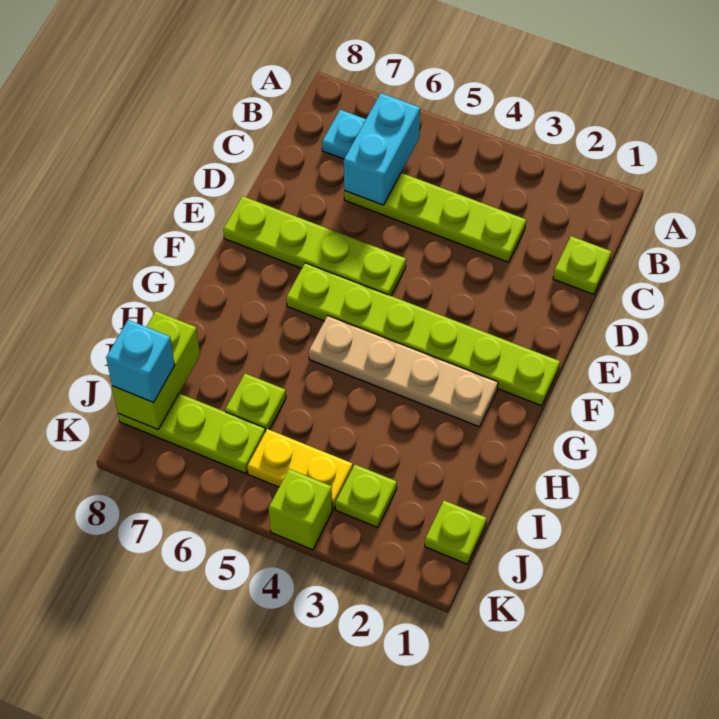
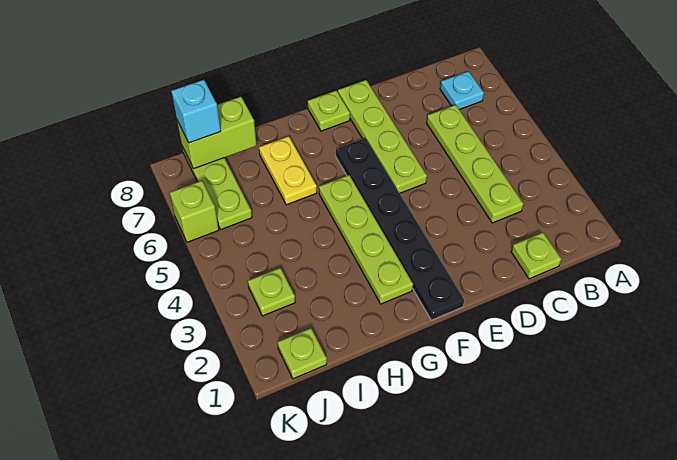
cyan 1x2 brick [344,93,420,205] -> none
lime 1x6 plate [286,263,560,406] -> black 1x6 plate [336,138,464,320]
tan 1x4 plate [309,316,498,427] -> lime 1x4 plate [319,175,413,304]
lime 1x1 plate [225,374,286,432] -> lime 1x1 plate moved to [308,91,350,131]
yellow 1x2 plate [247,429,353,509] -> yellow 1x2 plate moved to [259,136,317,205]
lime 1x1 brick [269,469,332,550] -> lime 1x1 brick moved to [170,181,219,242]

